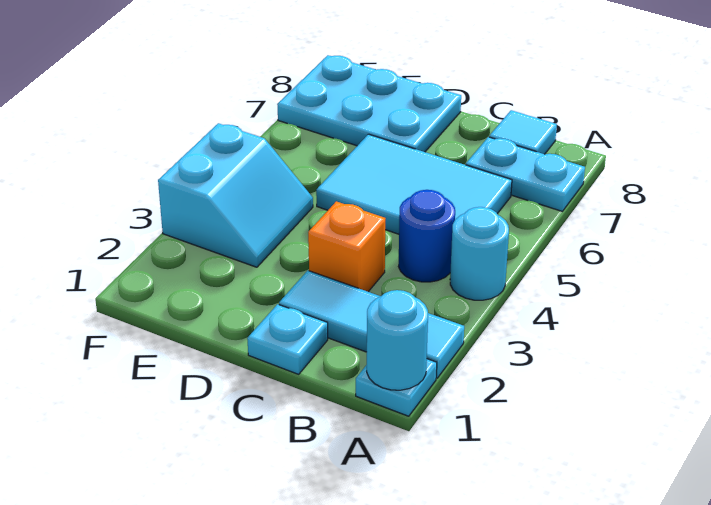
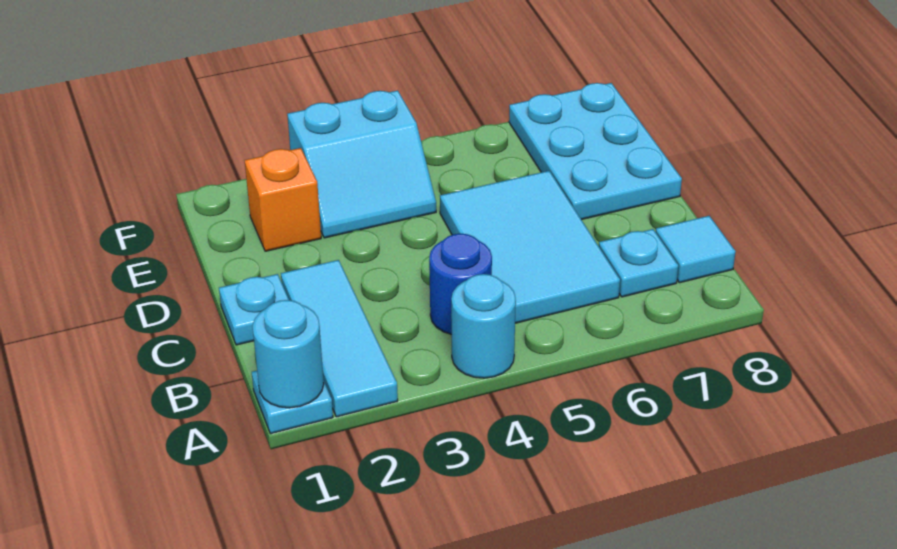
cyan 1x2 plate [466,137,585,211] -> cyan 1x1 plate [599,229,678,297]
orange 1x1 brick [308,201,386,292] -> orange 1x1 brick moved to [245,148,321,251]

